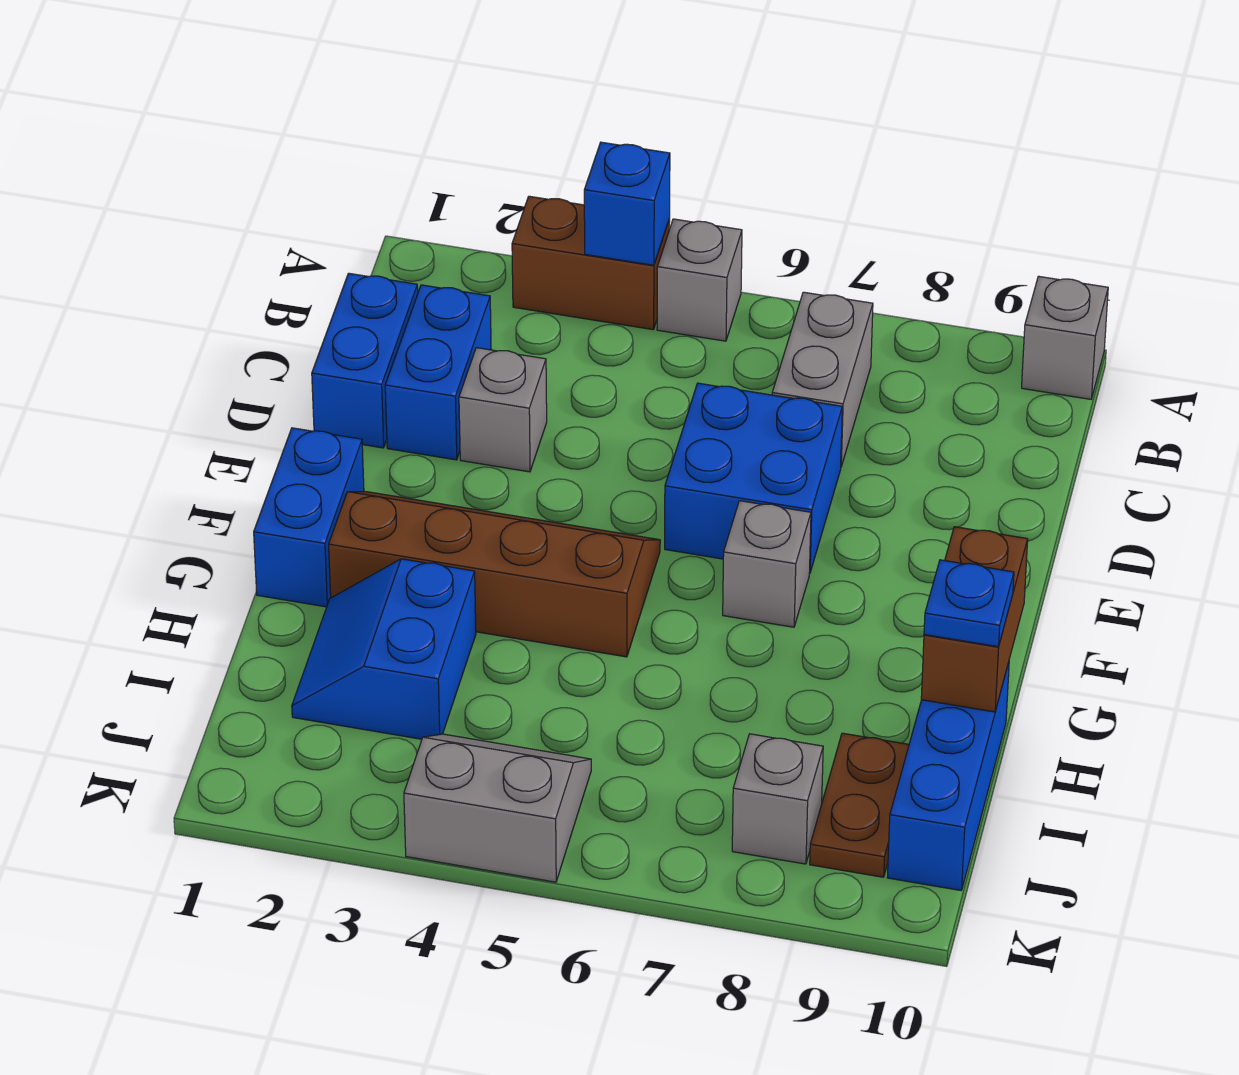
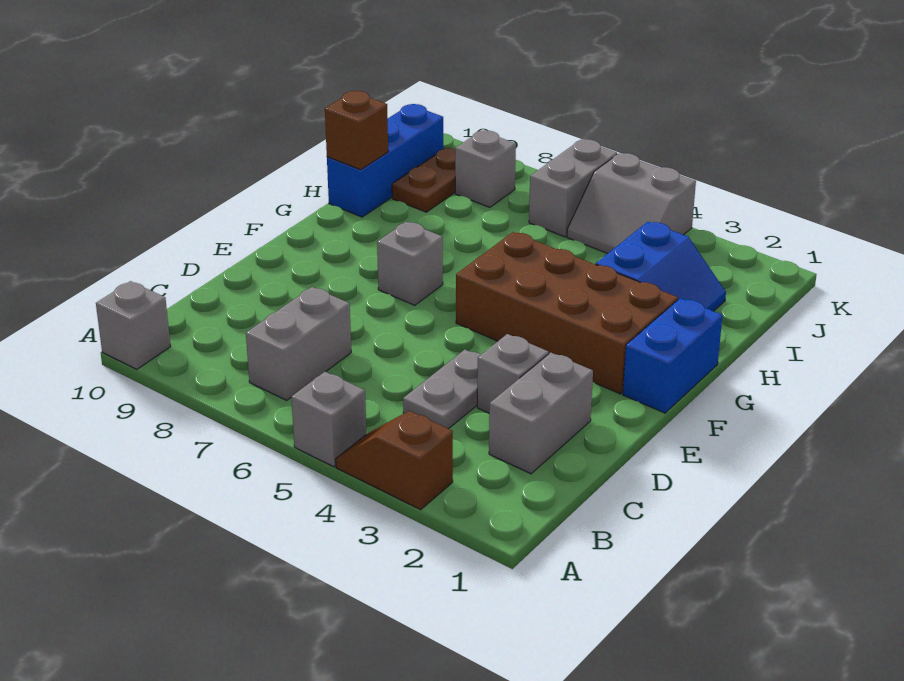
brown 1x2 brick [512,196,670,330] -> brown 1x2 slope [336,411,453,510]
blue 1x1 brick [584,142,670,265] -> none
blue 1x2 brick [312,273,418,448] -> none
blue 1x2 brick [385,285,491,460] -> grey 1x2 brick [489,353,593,474]
none -> grey 1x2 plate [403,350,481,429]
blue 2x2 brick [665,383,842,573] -> none
brown 2x4 slope [329,492,660,657] -> brown 2x4 brick [456,232,678,394]
brown 1x2 brick [921,527,1028,712] -> brown 1x1 brick [325,91,388,170]
blue 1x1 plate [924,560,1014,647] -> none
none -> grey 1x2 brick [529,139,617,237]

